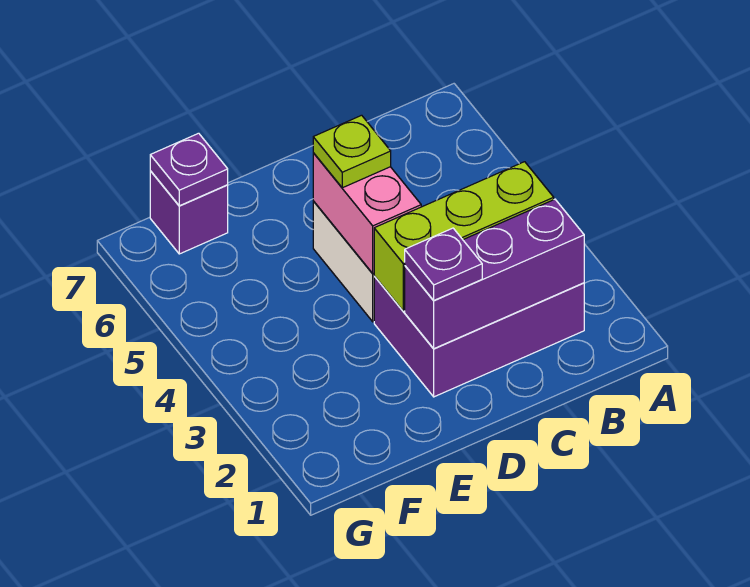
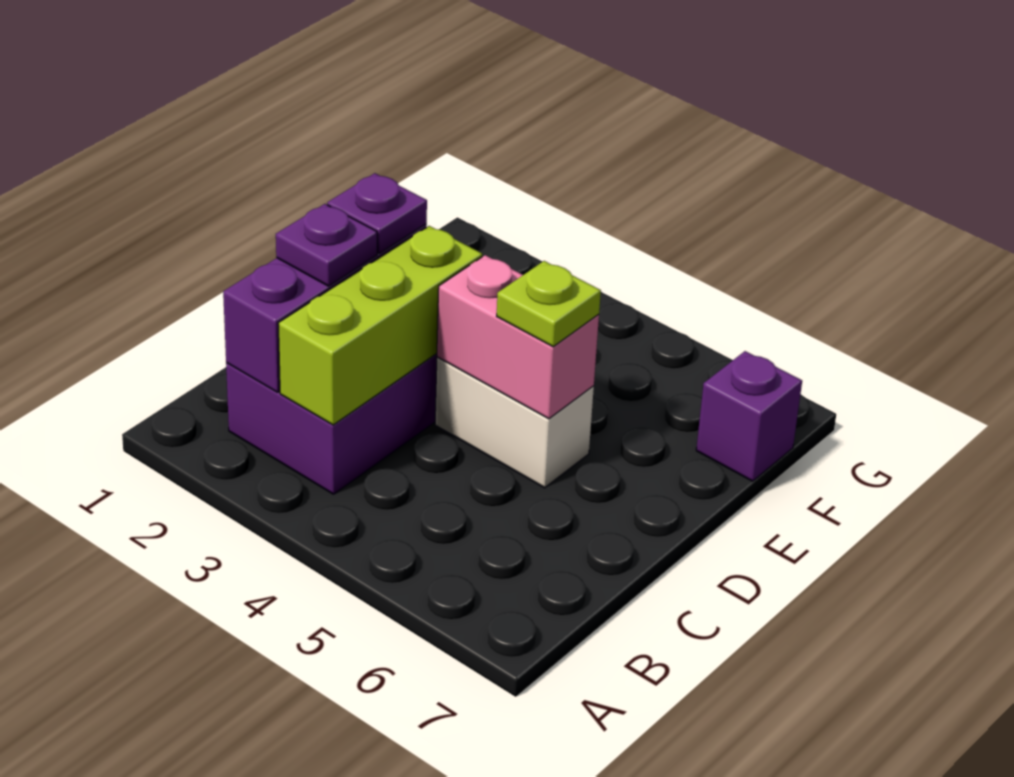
purple 1x1 plate [150,133,228,206] -> purple 1x1 plate moved to [276,204,377,286]

